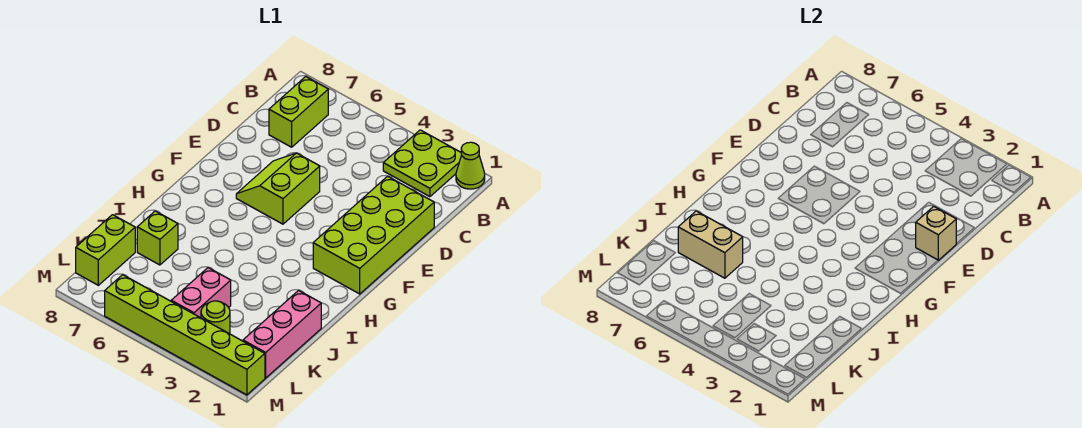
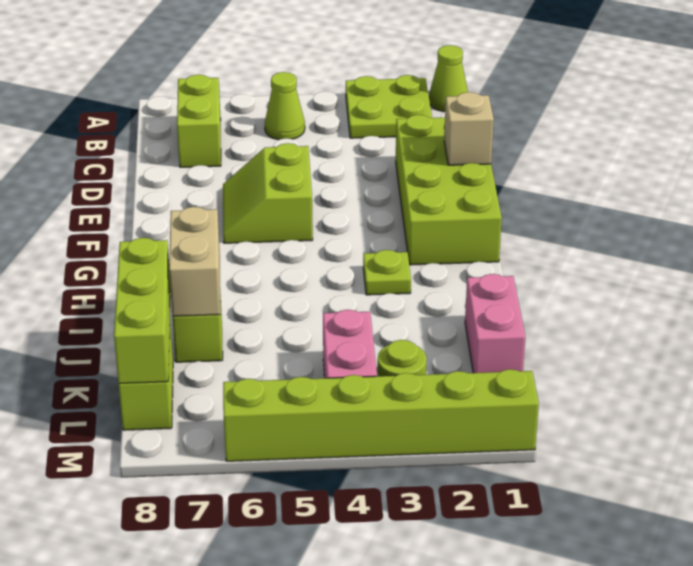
none -> lime 1x1 cone [265,72,305,140]
none -> lime 1x1 plate [363,250,411,295]
pink 1x3 brick [243,291,321,378] -> pink 1x2 brick [465,274,525,373]
tan 1x2 brick [678,211,743,278] -> tan 1x2 brick turned to [169,207,220,316]
none -> lime 1x3 brick [114,238,171,384]

